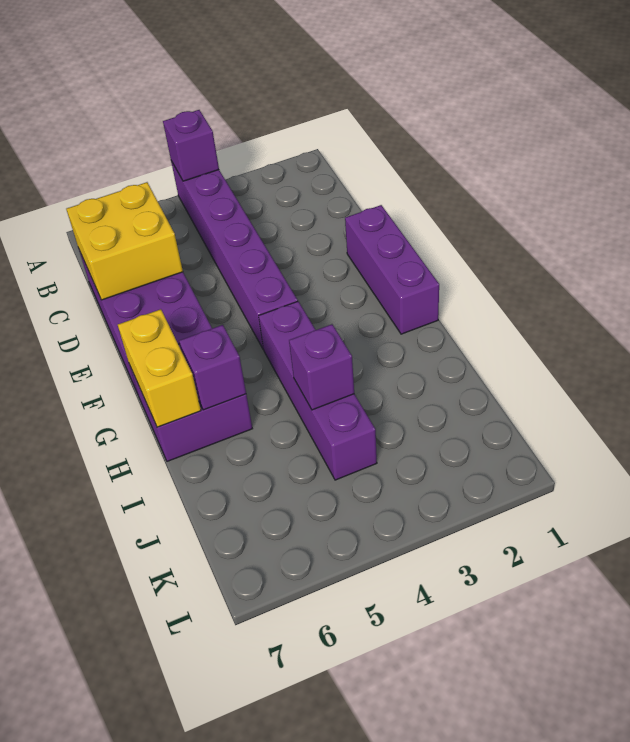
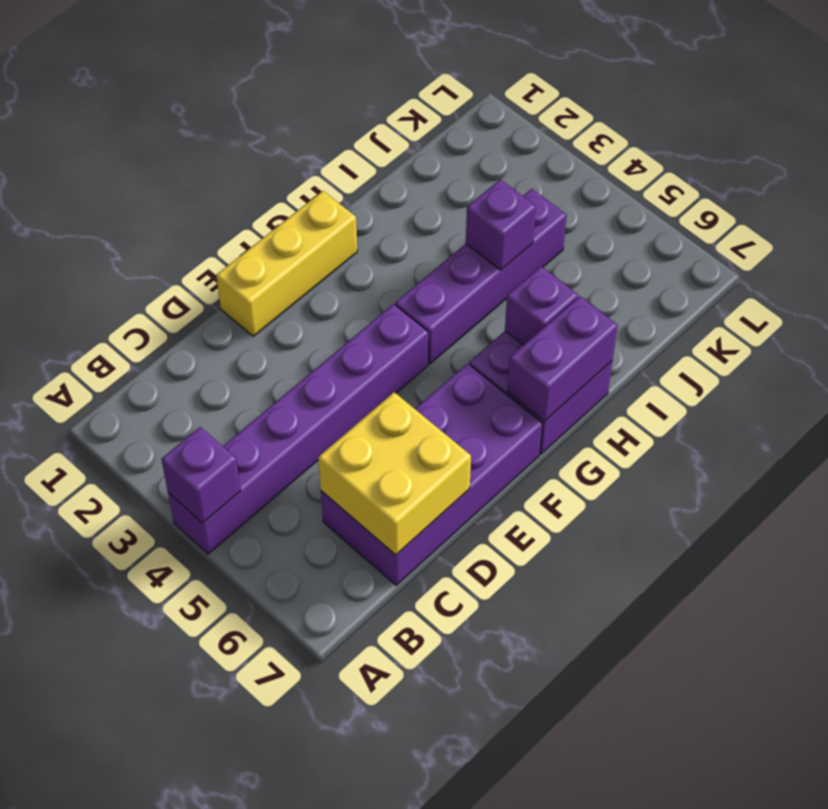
purple 1x3 brick [345,205,439,334] -> yellow 1x3 brick [216,191,357,336]
yellow 1x2 brick [118,309,201,427] -> purple 1x2 brick [507,296,618,421]

